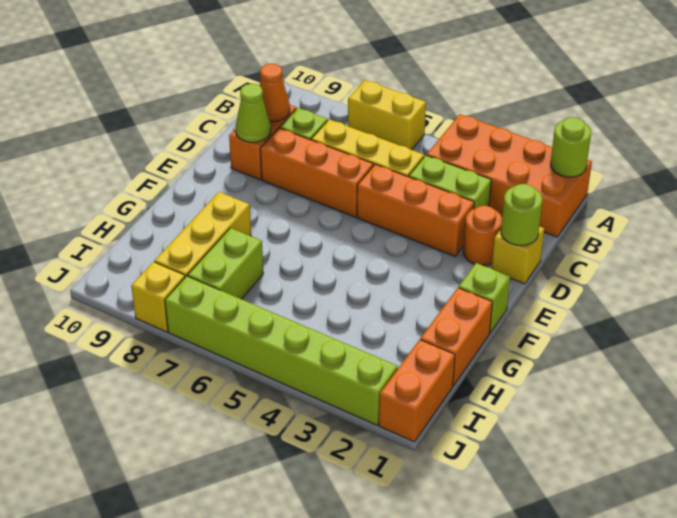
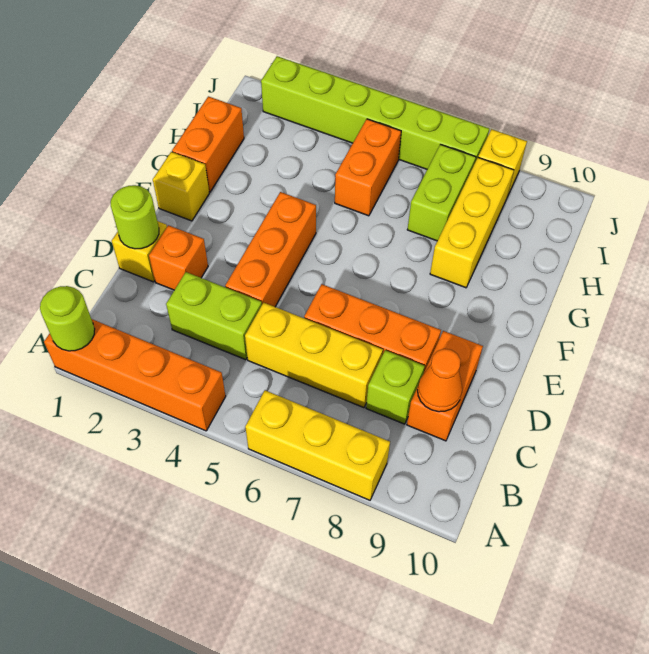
orange 2x4 brick [427,114,592,237] -> orange 1x4 brick [44,319,226,431]
yellow 1x2 brick [348,80,426,150] -> yellow 1x3 brick [245,390,390,500]
orange 1x1 round brick [463,206,502,265] -> orange 1x1 brick [149,225,208,290]
orange 1x3 brick [357,164,474,256] -> orange 1x3 brick turned to [225,192,316,307]
lime 1x1 cone [236,84,271,142] -> none
lime 1x1 brick [459,263,510,333] -> yellow 1x1 brick [153,152,209,221]
orange 1x2 brick [379,340,455,442] -> orange 1x2 brick moved to [335,119,401,216]

